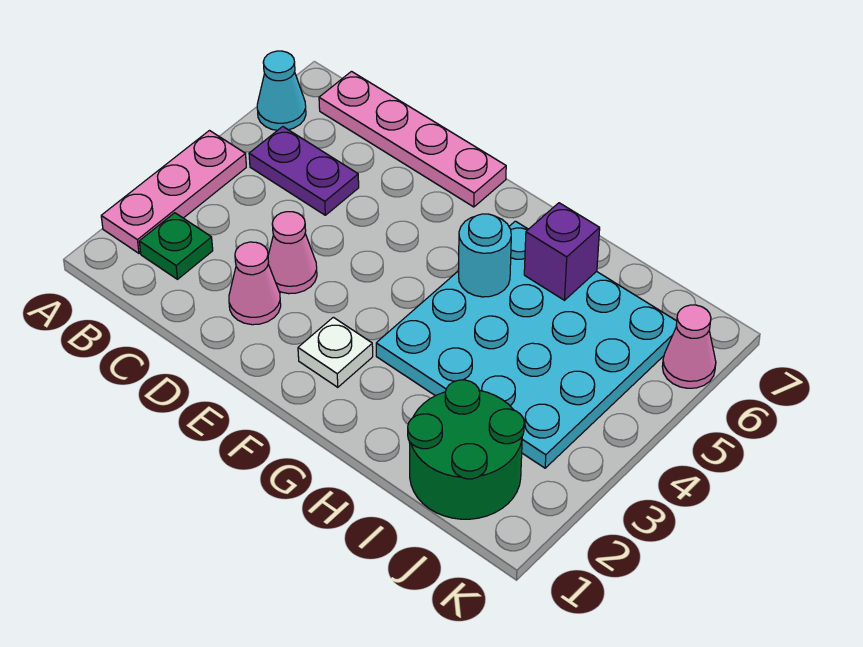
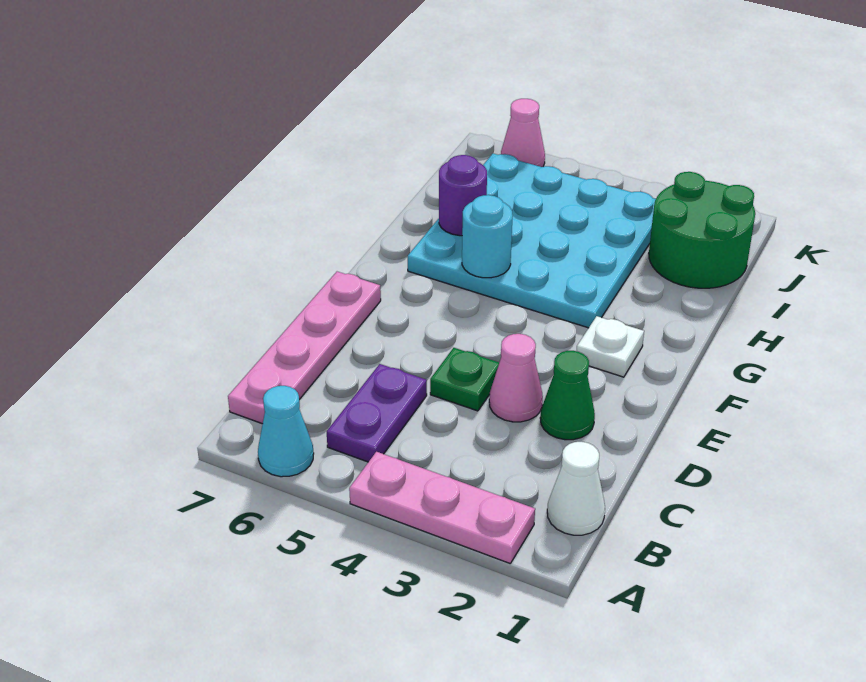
none -> white 1x1 cone [547,442,605,535]
green 1x1 plate [139,213,213,279] -> green 1x1 plate moved to [430,348,499,411]
pink 1x1 cone [229,242,281,325] -> green 1x1 cone [540,351,595,440]
purple 1x1 brick [524,203,600,300] -> purple 1x1 round brick [439,155,487,236]

